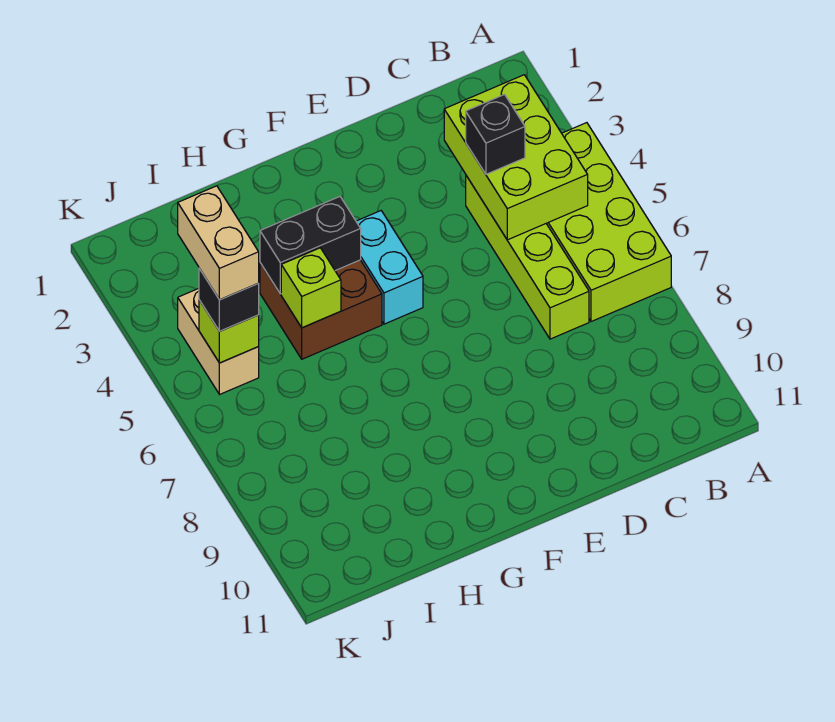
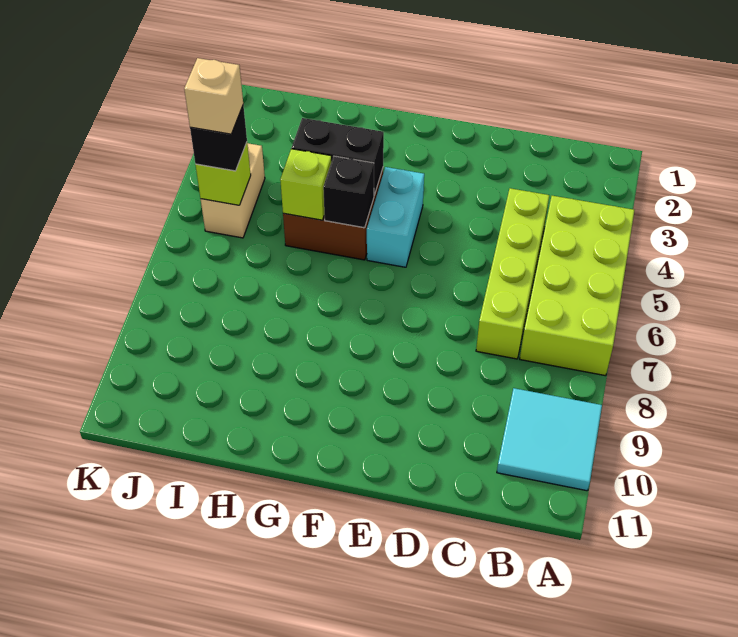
none -> cyan 2x2 tile [497,388,602,491]
lime 2x3 brick [444,75,588,240] -> none
black 1x1 brick [466,95,525,174] -> black 1x1 brick moved to [323,156,374,228]
tan 1x2 brick [178,186,259,300] -> tan 1x1 brick [184,58,243,134]

